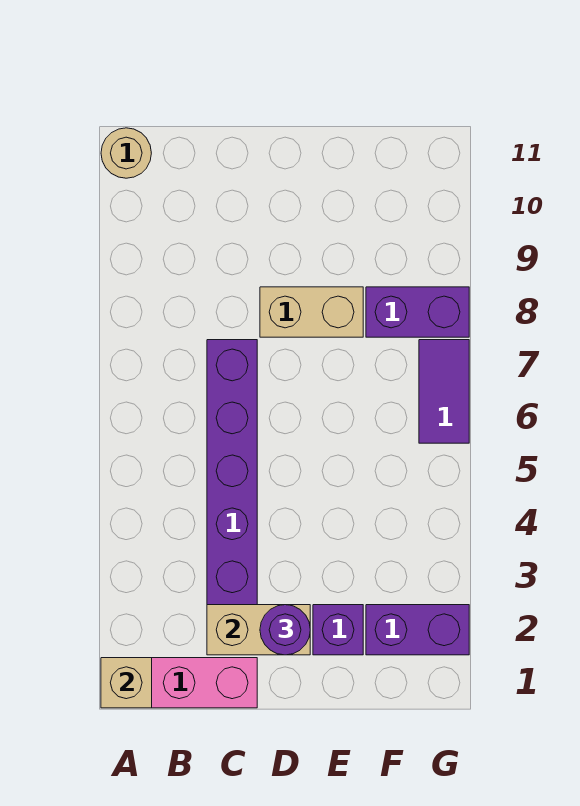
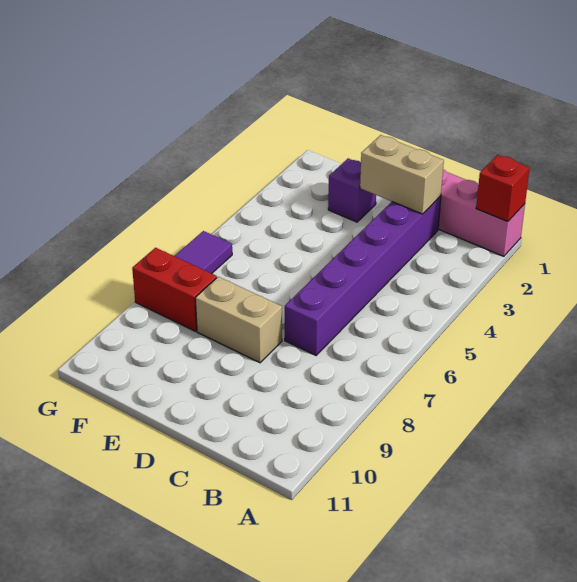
tan 1x1 brick [101,658,152,708] -> red 1x1 brick [476,155,530,222]
tan 1x1 round brick [101,128,151,178] -> none
purple 1x1 round brick [260,605,310,655] -> none
purple 1x2 brick [366,605,469,655] -> none
purple 1x2 brick [366,287,469,337] -> red 1x2 brick [132,248,217,331]

